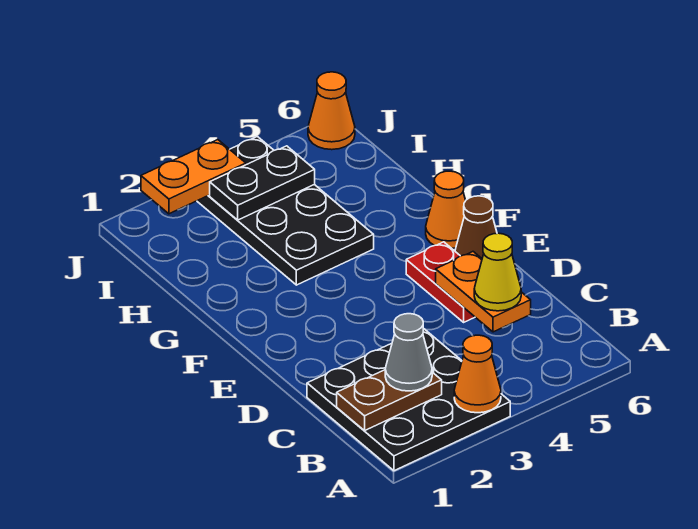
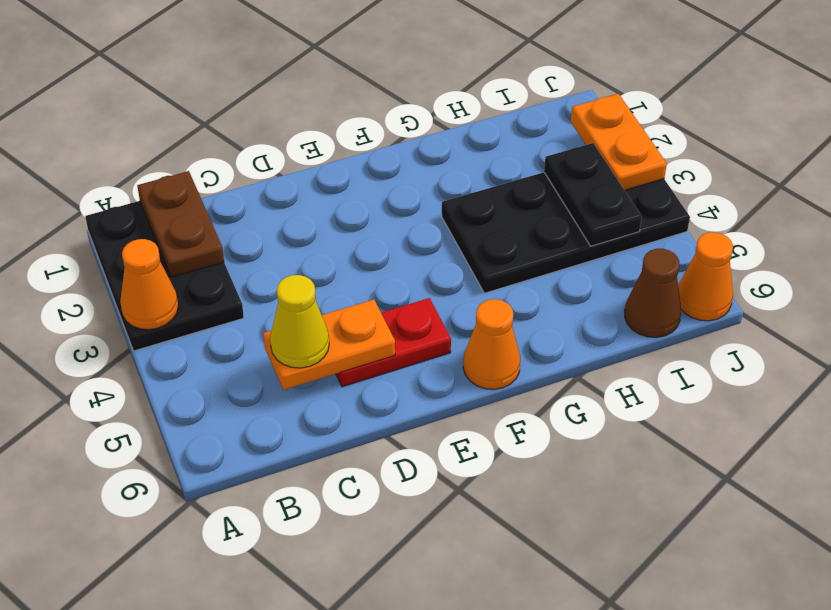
black 3x3 plate [307,328,510,471] -> black 2x3 plate [85,201,244,351]
grey 1x1 cone [385,314,432,391] -> none
brown 1x1 cone [455,196,497,258] -> brown 1x1 cone moved to [625,249,681,338]

